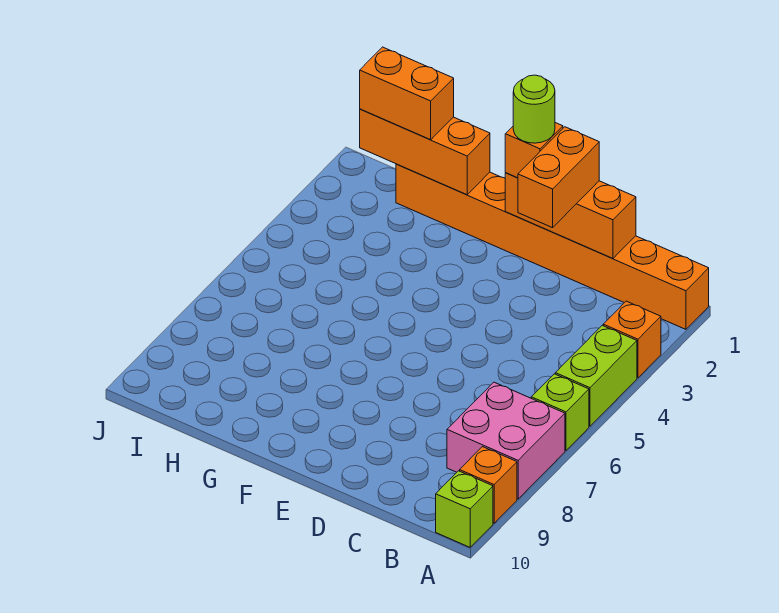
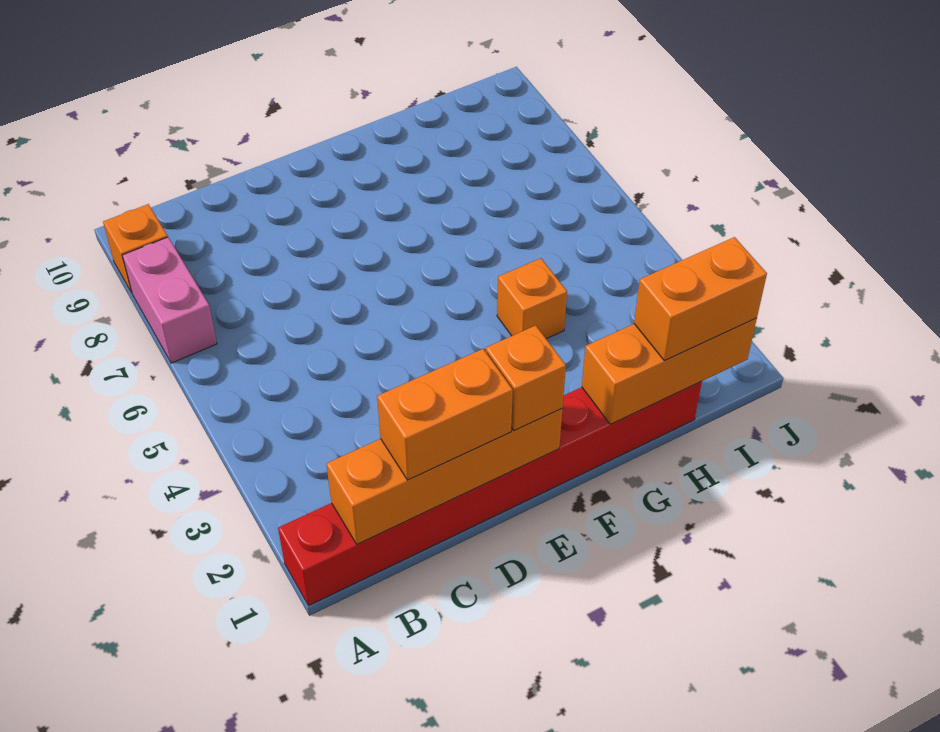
orange 1x8 brick [396,164,709,329] -> red 1x8 brick [278,381,702,606]
orange 1x1 brick [603,301,661,378] -> orange 1x1 brick moved to [497,258,567,339]
lime 1x2 brick [555,325,637,426] -> none
lime 1x1 brick [531,374,589,450] -> none
pink 2x2 brick [447,382,565,499] -> pink 1x2 brick [122,237,217,363]
lime 1x1 brick [436,471,493,547] -> none
orange 1x3 brick [505,173,636,259] -> orange 1x4 brick [326,409,562,544]
orange 1x2 brick [518,127,599,228] -> orange 1x2 brick turned to [377,349,513,480]
lime 1x1 round brick [513,75,555,143] -> none

